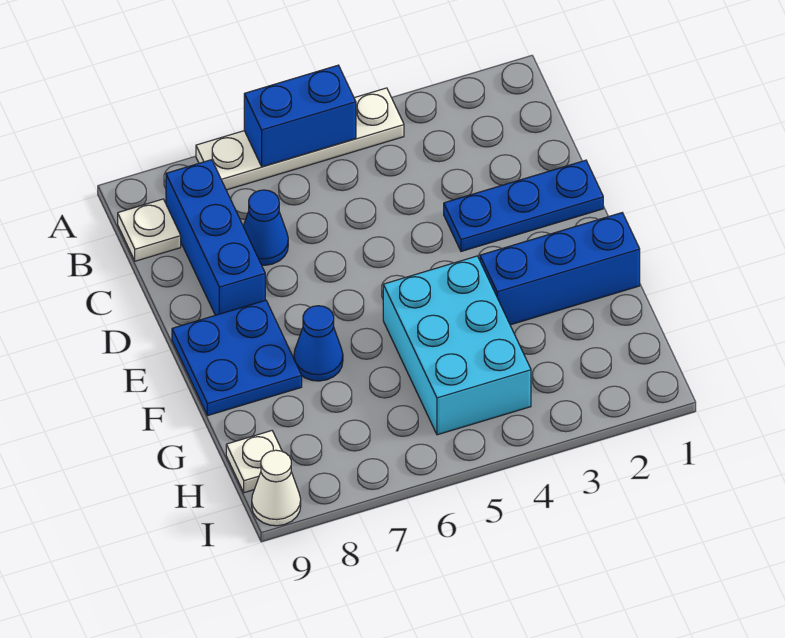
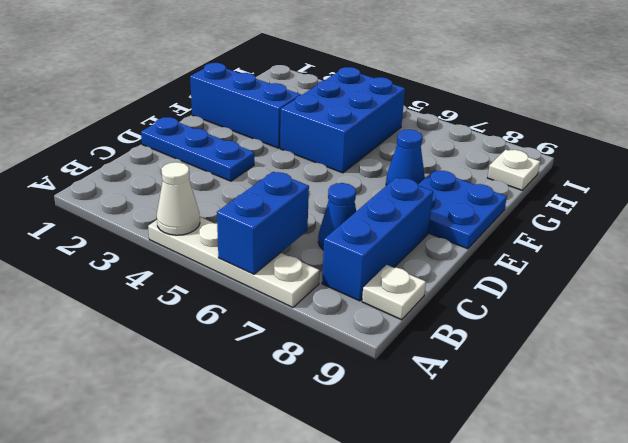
blue 1x2 brick [244,65,356,167] -> blue 1x2 brick turned to [217,172,309,274]
cyan 2x3 brick [383,256,531,435] -> blue 2x3 brick [280,67,405,173]
white 1x1 cone [252,450,301,526] -> white 1x1 cone moved to [157,162,200,235]

